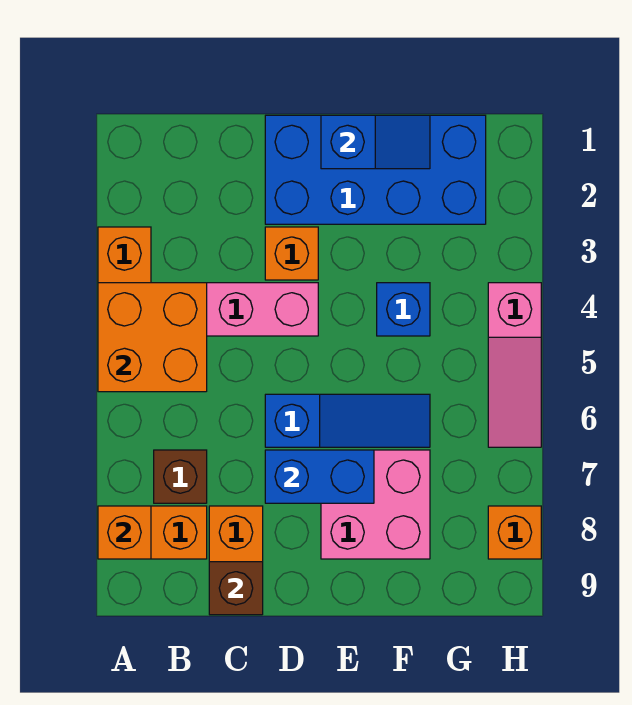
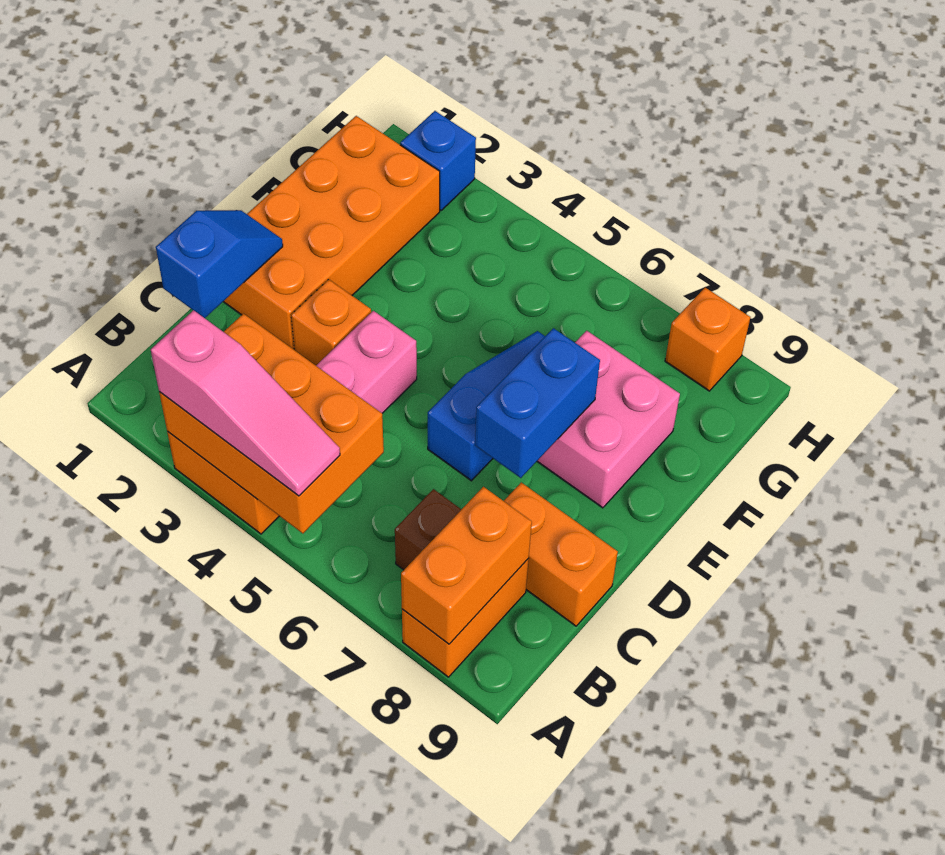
orange 2x2 brick [98,283,207,392] -> orange 2x3 brick [159,314,384,533]
orange 1x1 brick [98,506,151,559] -> orange 1x2 brick [401,487,532,644]
brown 1x1 brick [209,562,263,615] -> none
blue 2x4 brick [265,115,486,224] -> orange 2x4 brick [223,116,440,350]
blue 1x2 slope [321,115,430,169] -> blue 1x2 slope moved to [156,210,283,318]
blue 1x1 brick [377,283,430,336] -> blue 1x1 brick moved to [400,111,476,210]
pink 1x3 slope [488,283,541,447] -> pink 1x3 slope moved to [151,310,340,496]

